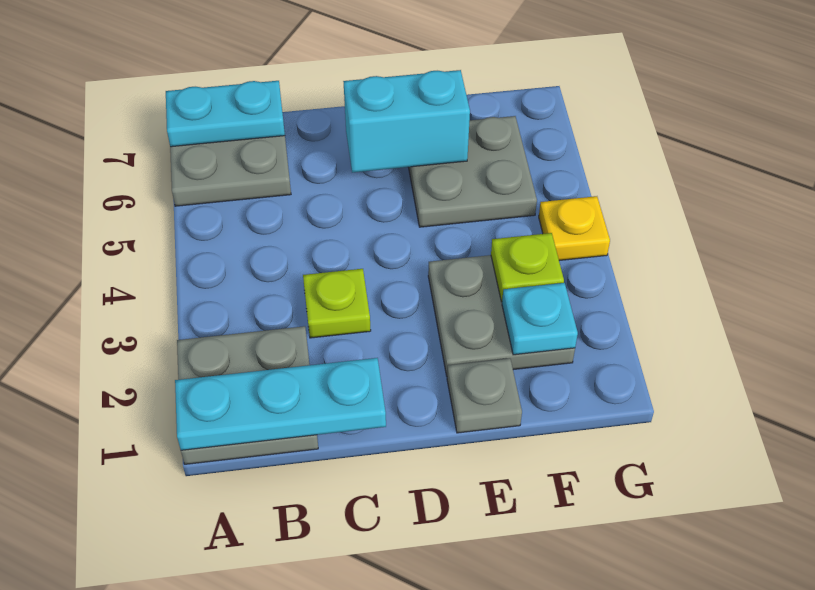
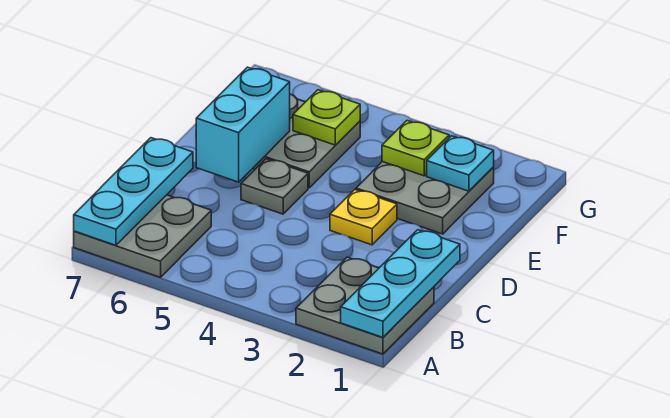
cyan 1x2 plate [166,81,285,147] -> cyan 1x3 plate [74,138,193,245]
lime 1x1 plate [303,269,371,338] -> lime 1x1 plate moved to [293,90,360,145]
grey 1x1 plate [447,358,522,433] -> grey 1x1 plate moved to [241,159,308,214]
yellow 1x1 plate [539,196,610,261] -> yellow 1x1 plate moved to [330,190,397,245]

